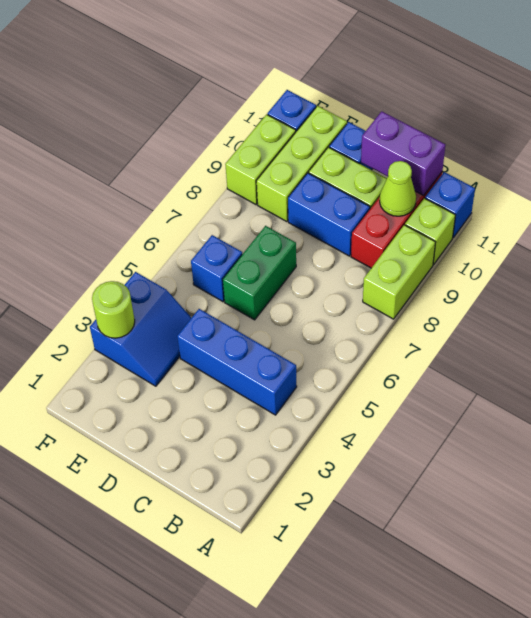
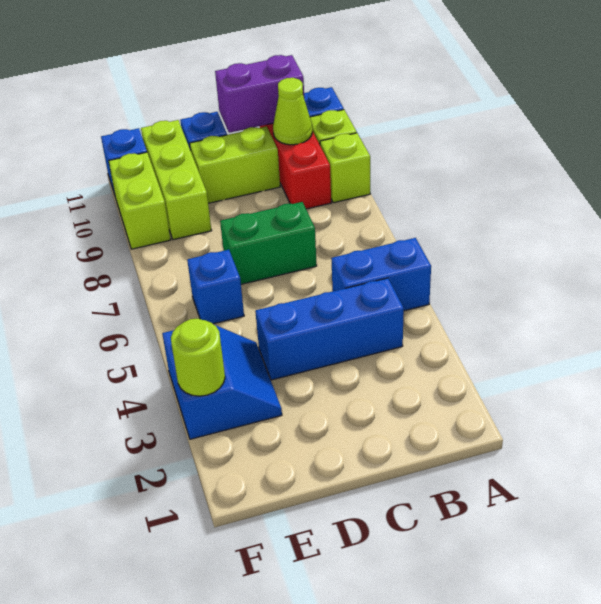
lime 1x2 brick [363,225,436,319] -> lime 1x1 brick [320,133,370,203]
blue 1x2 brick [288,173,370,256] -> blue 1x2 brick moved to [331,238,431,311]
green 1x2 brick [223,226,296,320] -> green 1x2 brick turned to [220,202,317,284]

